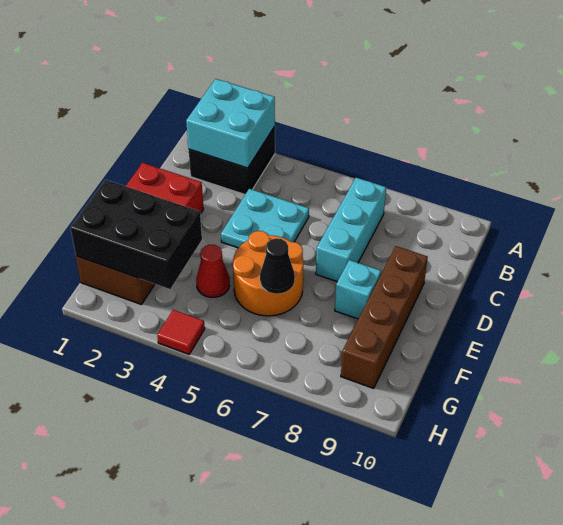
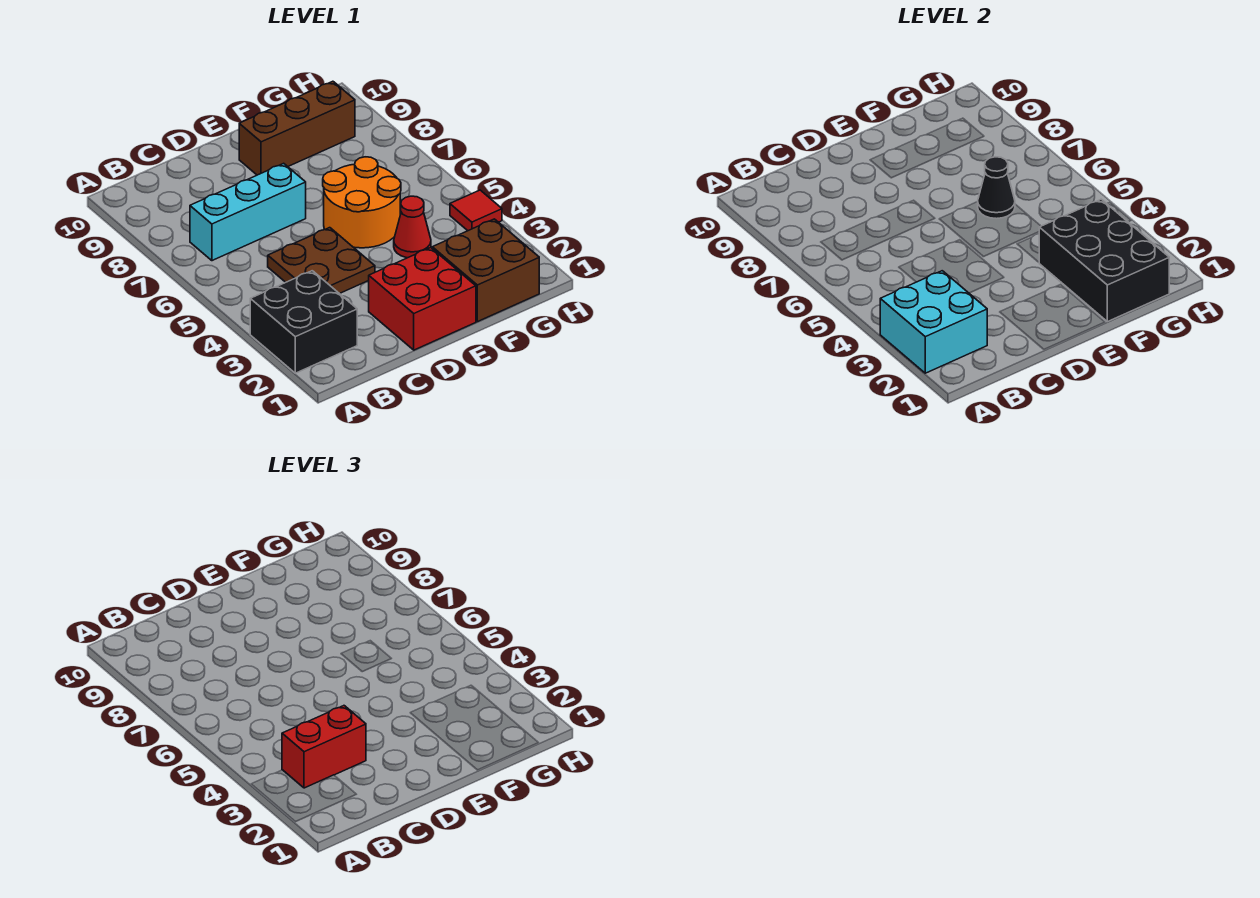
none -> red 1x2 brick [282,706,366,788]
cyan 2x2 plate [221,189,309,248] -> brown 2x2 plate [268,228,375,294]
brown 1x4 brick [341,246,428,388] -> brown 1x3 brick [239,81,355,175]
cyan 1x1 brick [335,260,381,319] -> none

